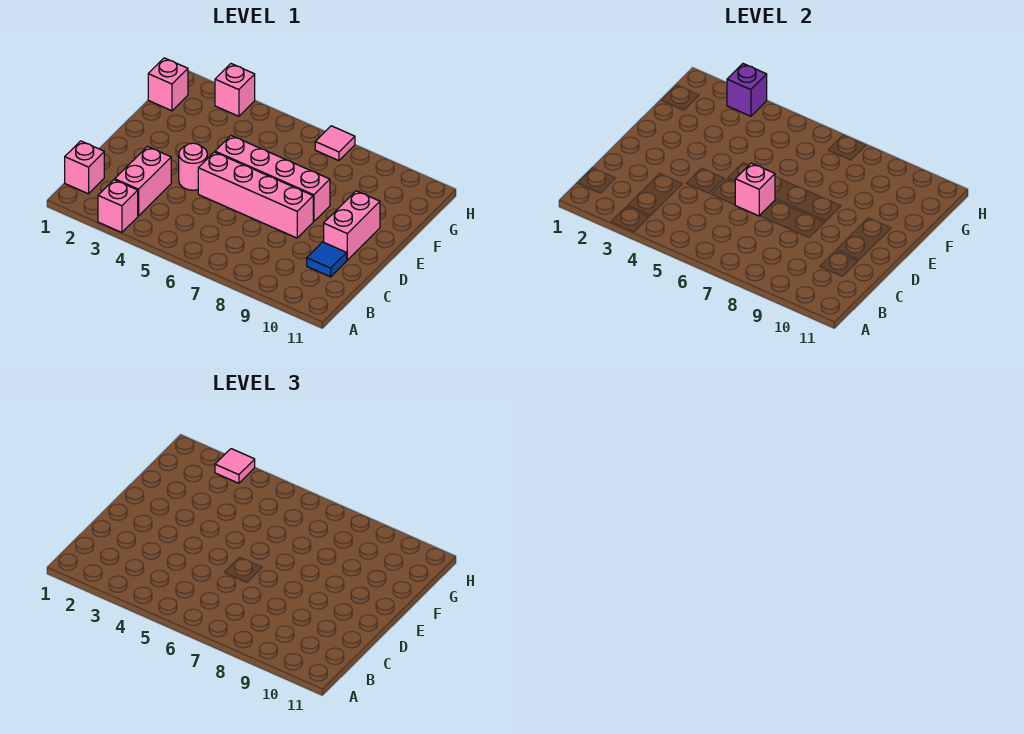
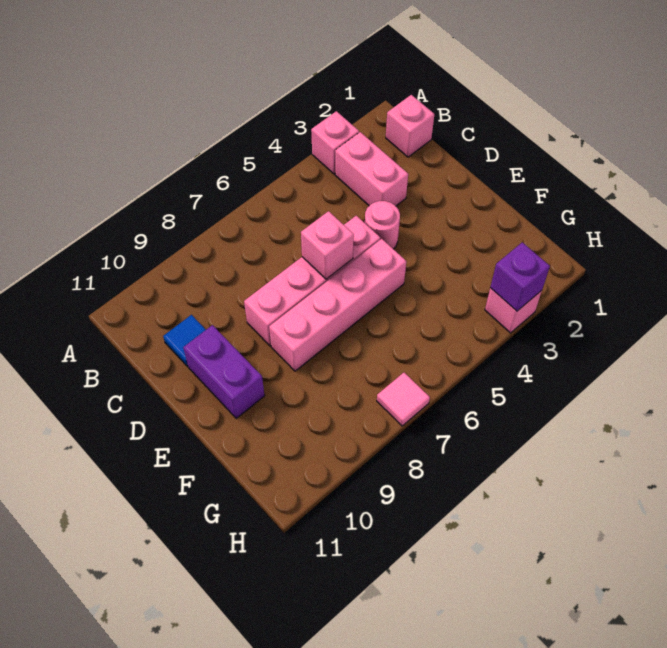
pink 1x2 brick [324,191,380,260] -> purple 1x2 brick [183,325,265,418]
pink 1x1 brick [148,58,188,111] -> none
pink 1x1 tile [215,449,255,483] -> none

